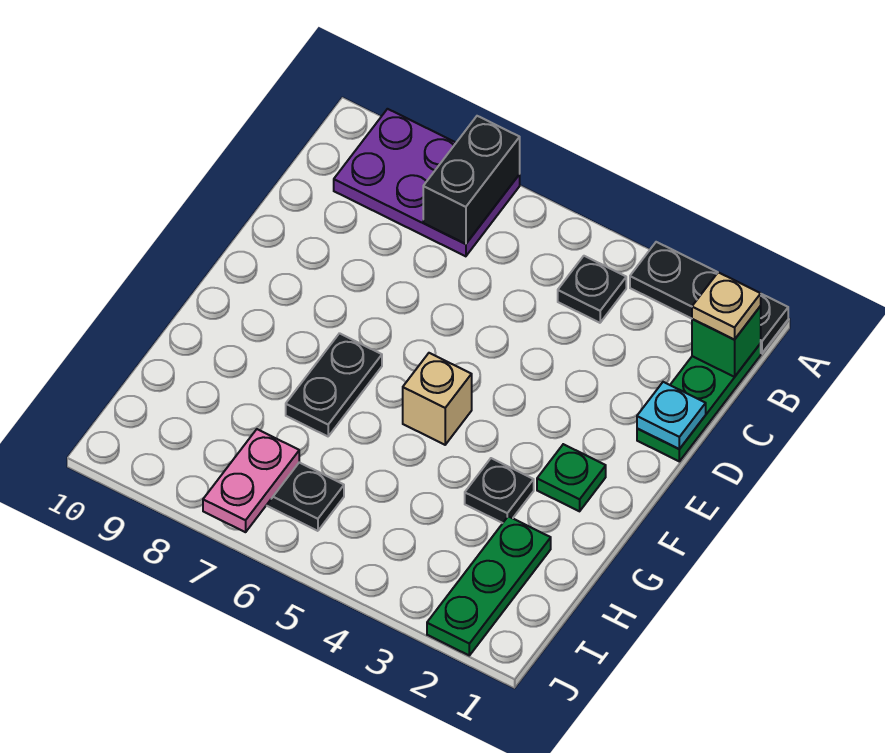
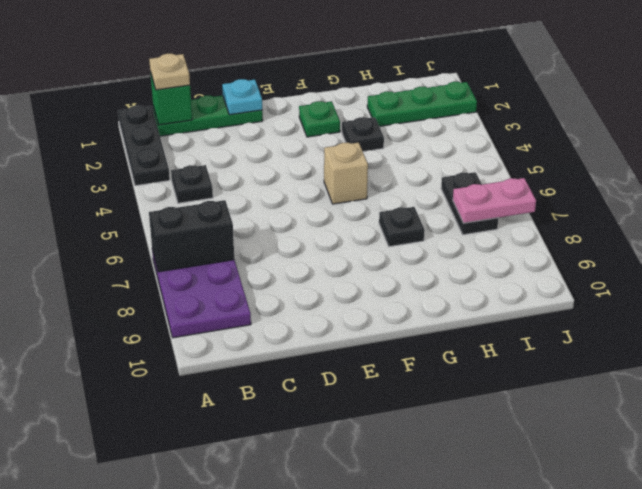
black 1x2 plate [286,333,382,436] -> black 1x1 plate [379,207,425,247]

